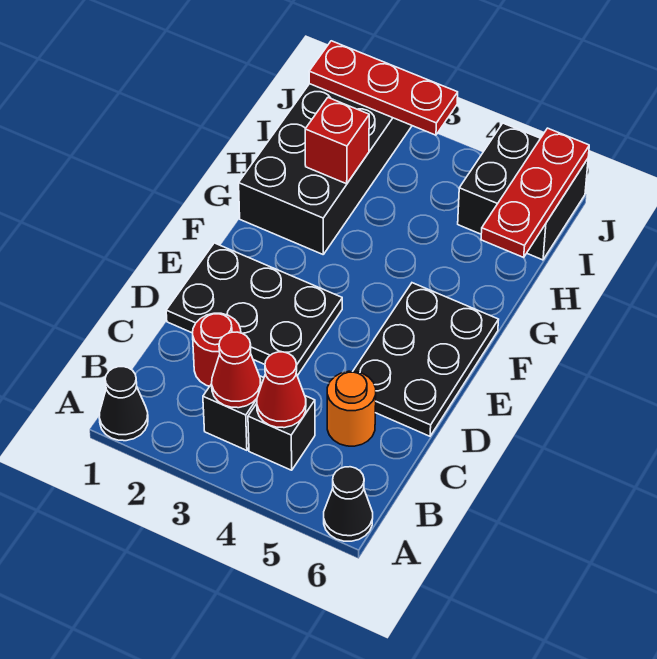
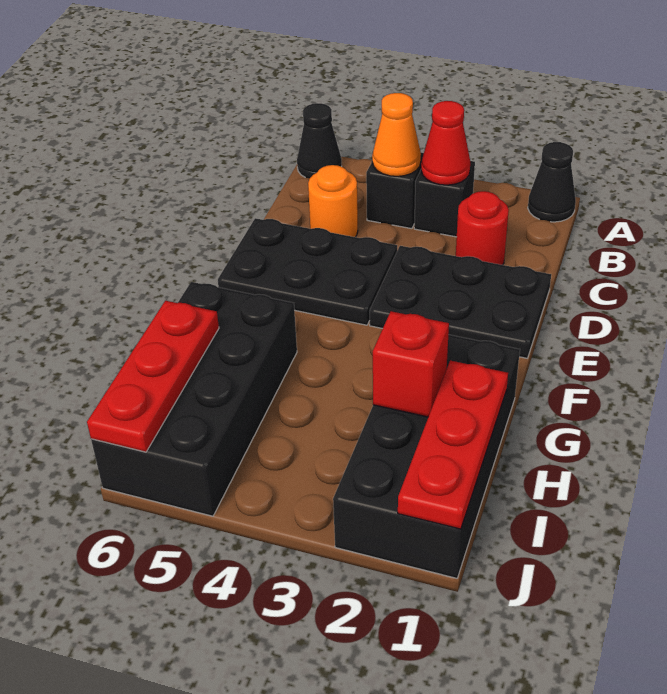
red 1x1 cone [257,352,306,428] -> orange 1x1 cone [372,93,421,176]
black 2x3 plate [353,283,499,436] -> black 2x3 plate turned to [218,218,397,325]
black 2x2 brick [458,123,588,260] -> black 2x4 brick [91,282,297,516]
red 1x3 plate [309,41,458,135] -> red 1x3 plate turned to [398,360,508,529]

